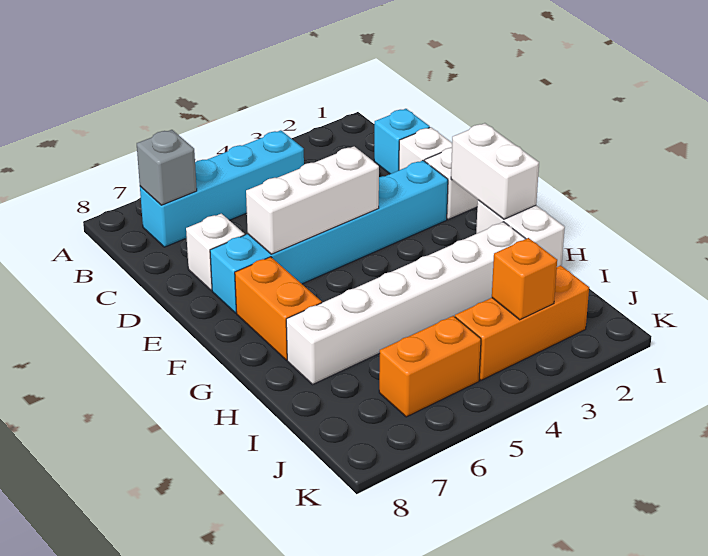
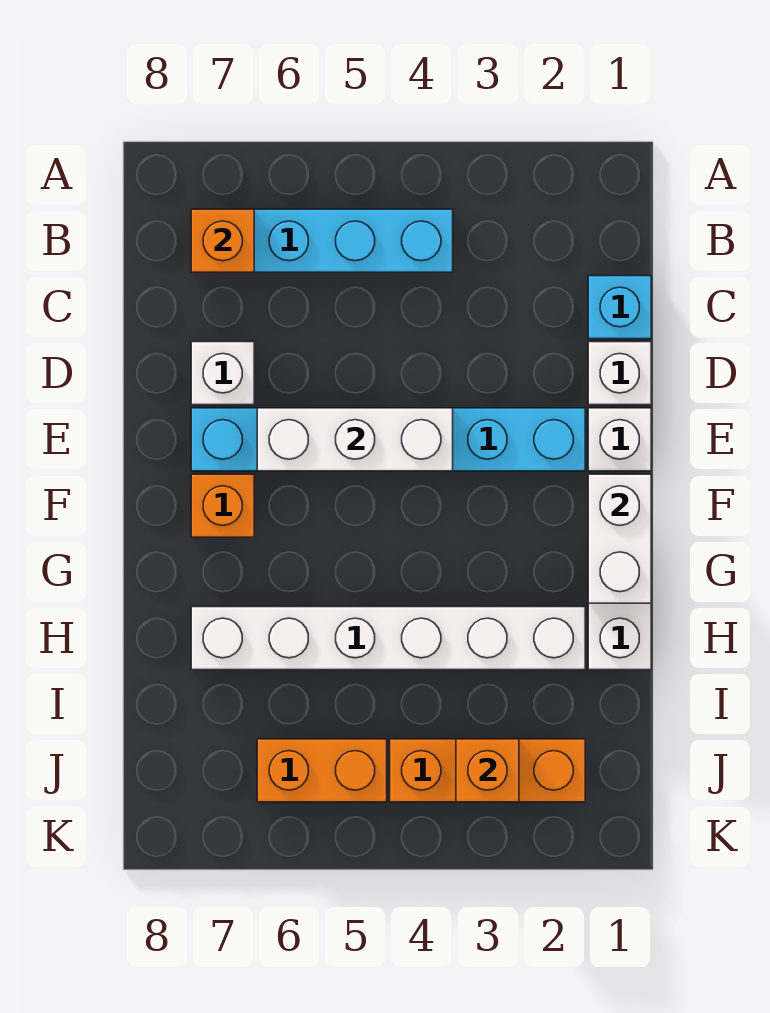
grey 1x1 brick [137,130,197,205] -> orange 1x1 brick [191,209,254,272]
orange 1x2 brick [235,257,322,360] -> orange 1x1 brick [191,474,254,537]

